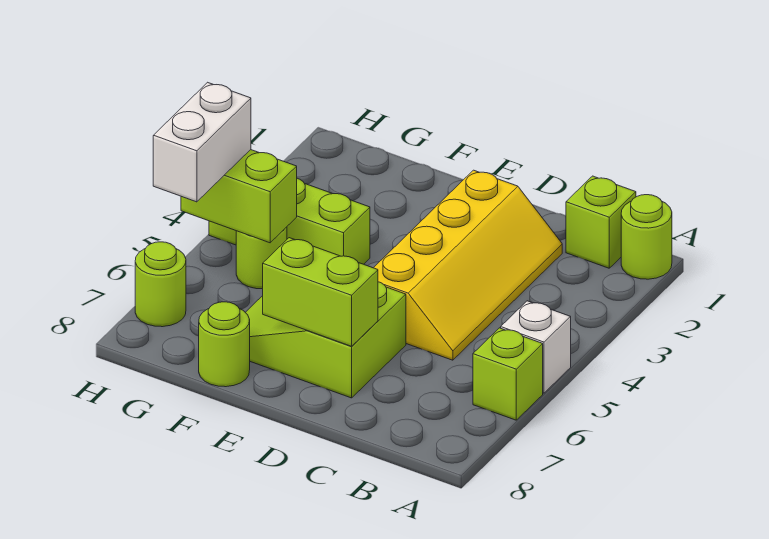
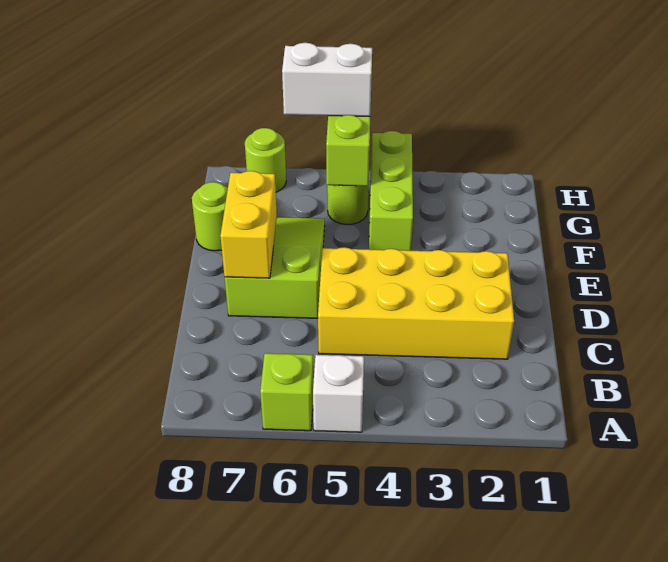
lime 1x1 round brick [621,195,672,279] -> none
lime 1x1 brick [566,176,636,268] -> none
yellow 2x4 slope [374,170,562,360] -> yellow 2x4 brick [318,247,514,359]
lime 1x2 brick [263,238,378,346] -> yellow 1x2 brick [220,171,277,278]

